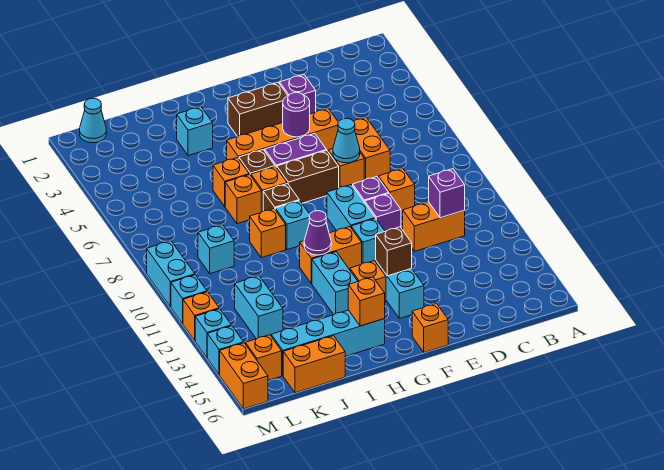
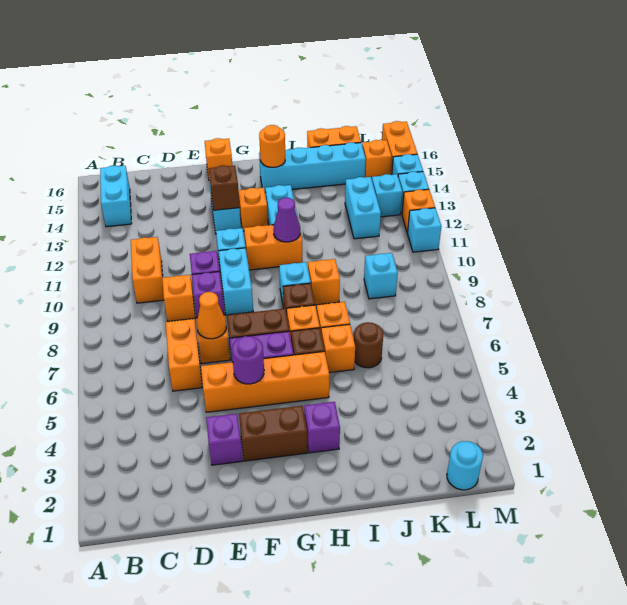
orange 1x2 brick [403,202,465,251] -> orange 1x2 brick turned to [131,237,164,303]
purple 1x1 brick [429,169,465,218] -> purple 1x1 brick moved to [304,402,340,453]
cyan 1x1 cone [333,118,360,163] -> orange 1x1 cone [197,292,226,339]
orange 1x1 brick [348,277,385,326] -> orange 1x1 round brick [259,125,285,167]
cyan 1x1 brick [177,107,213,156] -> cyan 1x1 brick moved to [372,174,402,217]
none -> brown 1x1 round brick [354,322,383,368]
cyan 1x1 cone [80,98,106,143] -> cyan 1x1 round brick [447,441,483,490]
cyan 1x2 brick [147,241,195,307] -> cyan 1x2 brick moved to [100,166,132,227]

